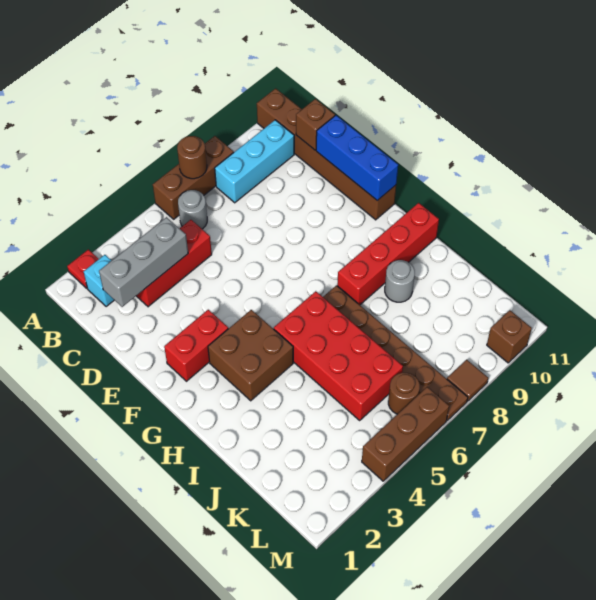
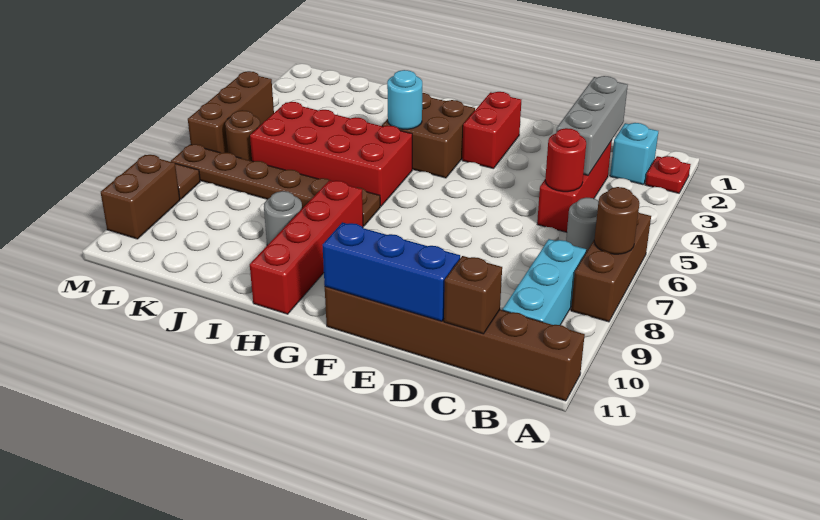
none -> red 1x1 round brick [545,128,586,192]
none -> cyan 1x1 round brick [387,70,422,129]
brown 1x1 brick [487,310,532,363] -> brown 1x2 brick [101,155,180,239]

